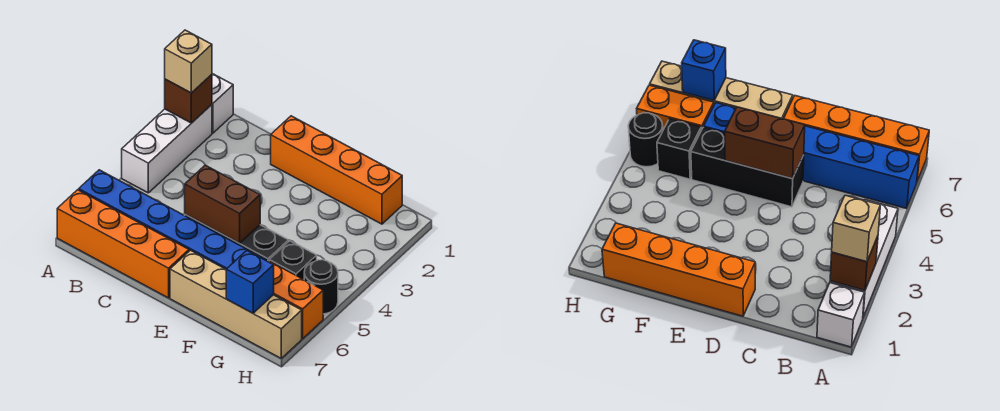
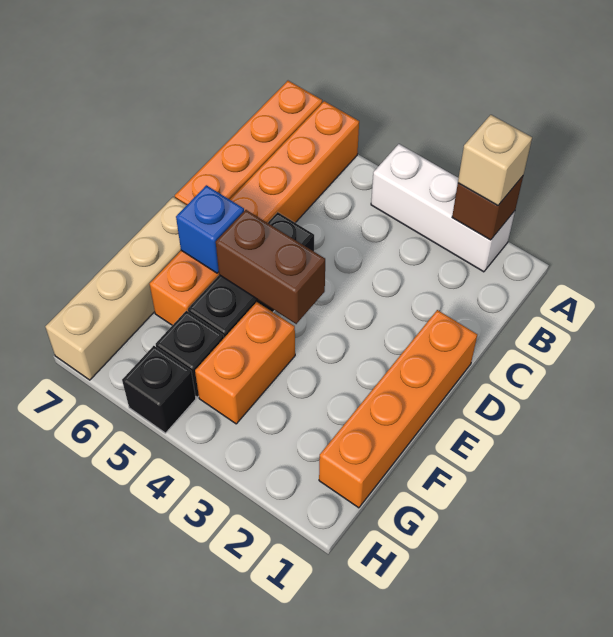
white 1x1 brick [212,74,233,133] -> none
blue 1x6 brick [79,170,267,269] -> orange 1x6 brick [149,101,359,325]
brown 1x2 brick [185,165,260,243] -> brown 1x2 brick turned to [216,210,325,324]
orange 1x2 brick [268,261,323,339] -> orange 1x2 brick moved to [195,302,295,424]
blue 1x1 brick [226,251,274,313] -> blue 1x1 brick moved to [176,185,244,273]
black 1x1 round brick [304,260,338,314] -> black 1x1 brick [122,346,196,433]

